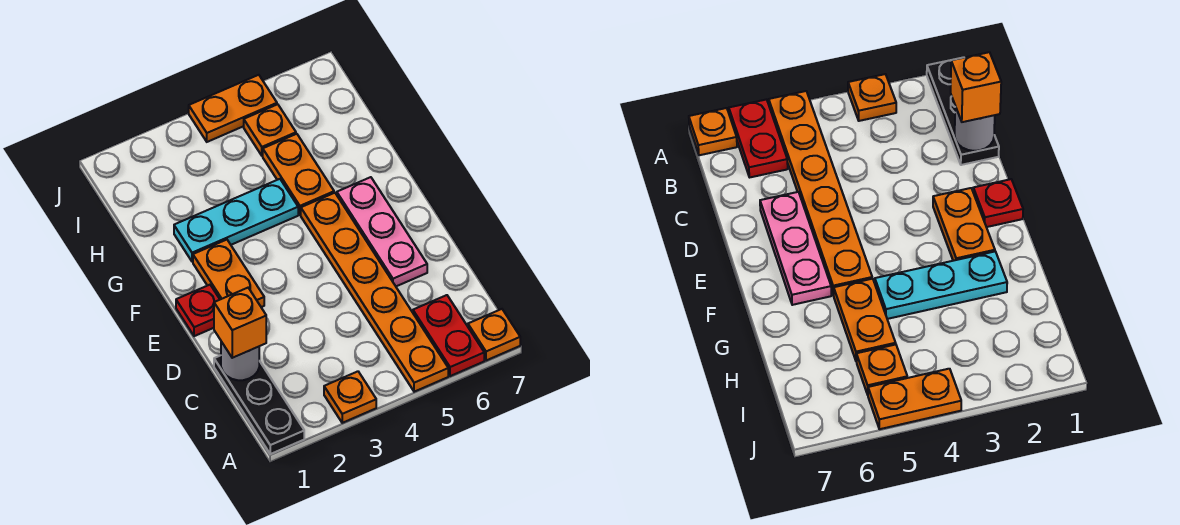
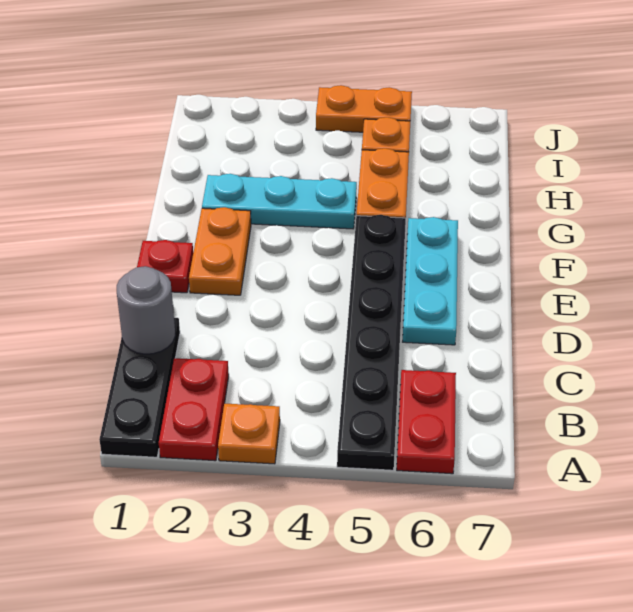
none -> red 1x2 plate [159,358,229,461]
orange 1x6 plate [301,193,448,392] -> black 1x6 plate [337,215,406,470]
orange 1x1 plate [468,309,520,361] -> none
orange 1x1 brick [214,288,266,358] -> none
pink 1x3 plate [337,177,427,286] -> cyan 1x3 plate [403,217,458,345]

